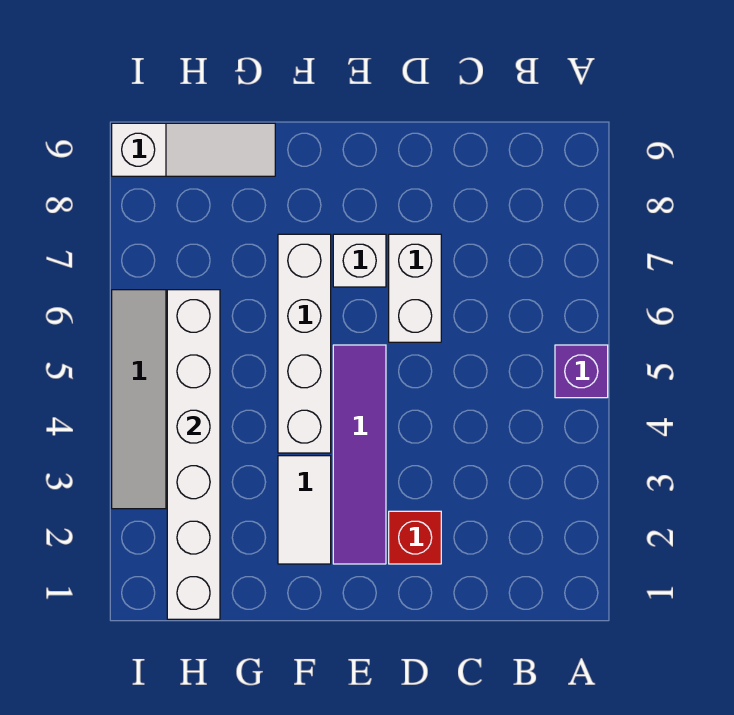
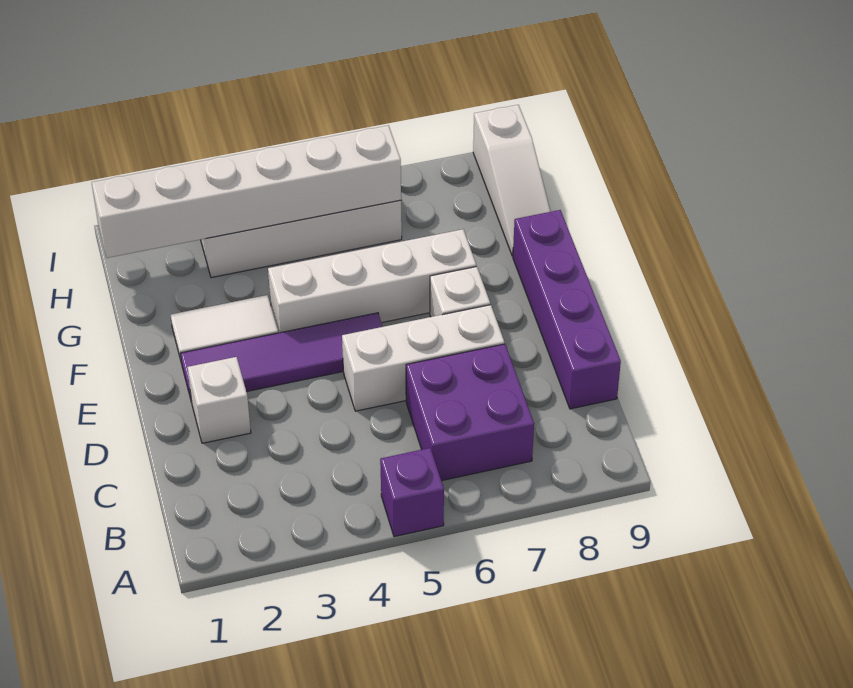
none -> purple 2x2 brick [406,344,534,481]
none -> purple 1x4 brick [513,210,621,409]
red 1x1 brick [389,511,441,564] -> white 1x1 brick [187,357,251,443]
white 1x2 brick [389,234,441,342] -> white 1x3 brick [342,305,505,411]

